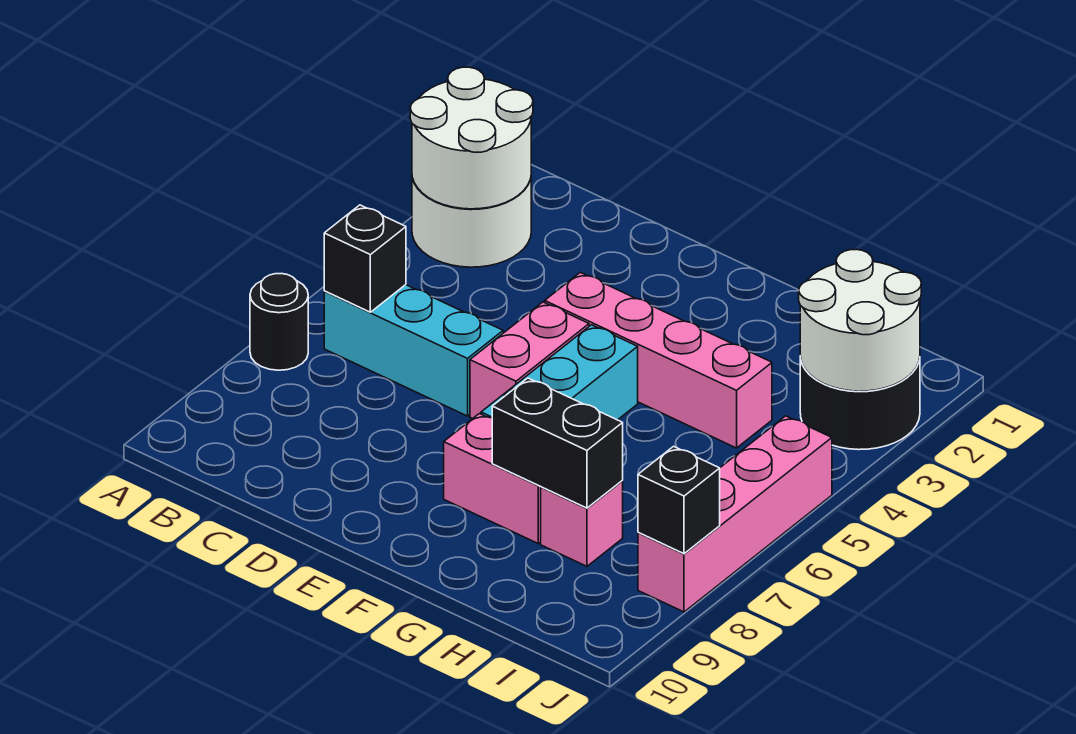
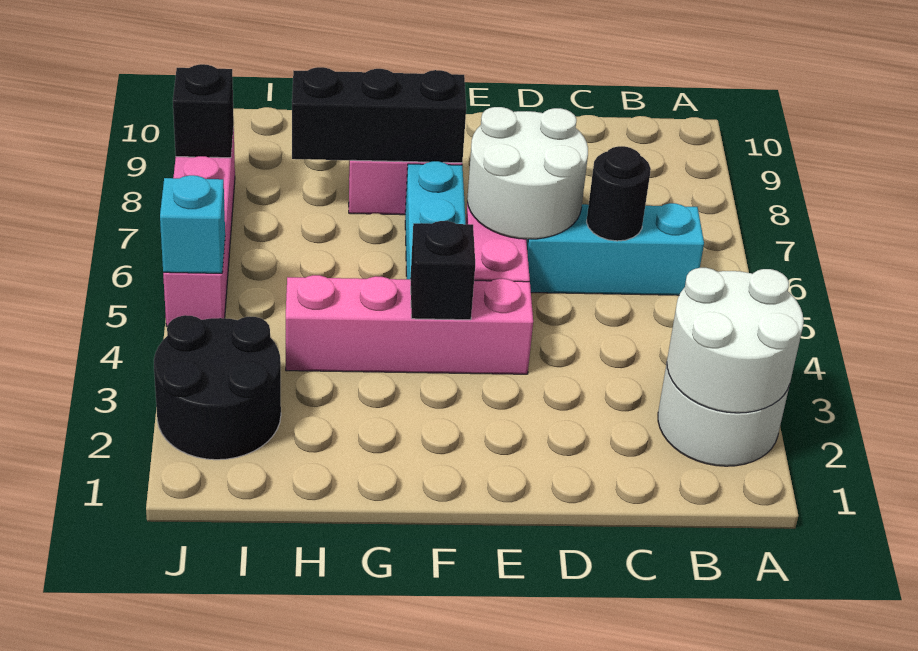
black 1x1 round brick [250,274,308,370] -> black 1x1 round brick moved to [587,146,651,241]
black 1x1 brick [324,205,406,312] -> black 1x1 brick moved to [410,221,475,320]
black 1x2 brick [492,378,623,508] -> black 1x3 brick [292,67,466,163]
pink 1x1 brick [541,481,623,566] -> none
white 2x2 round brick [799,249,921,391] -> white 2x2 round brick moved to [467,107,588,239]
none -> cyan 1x1 brick [160,175,225,273]

